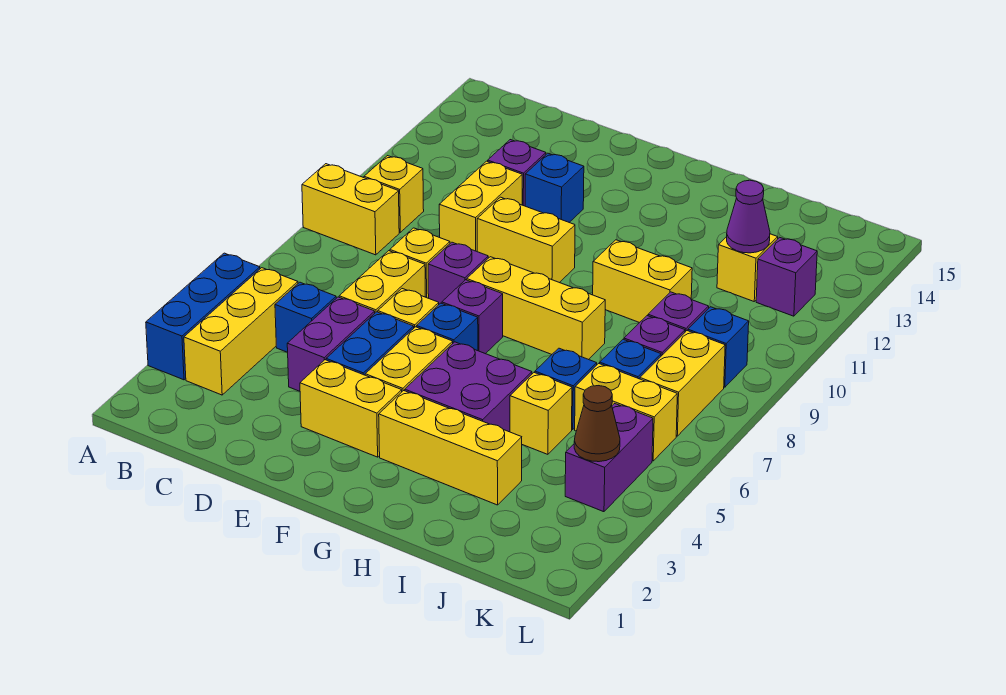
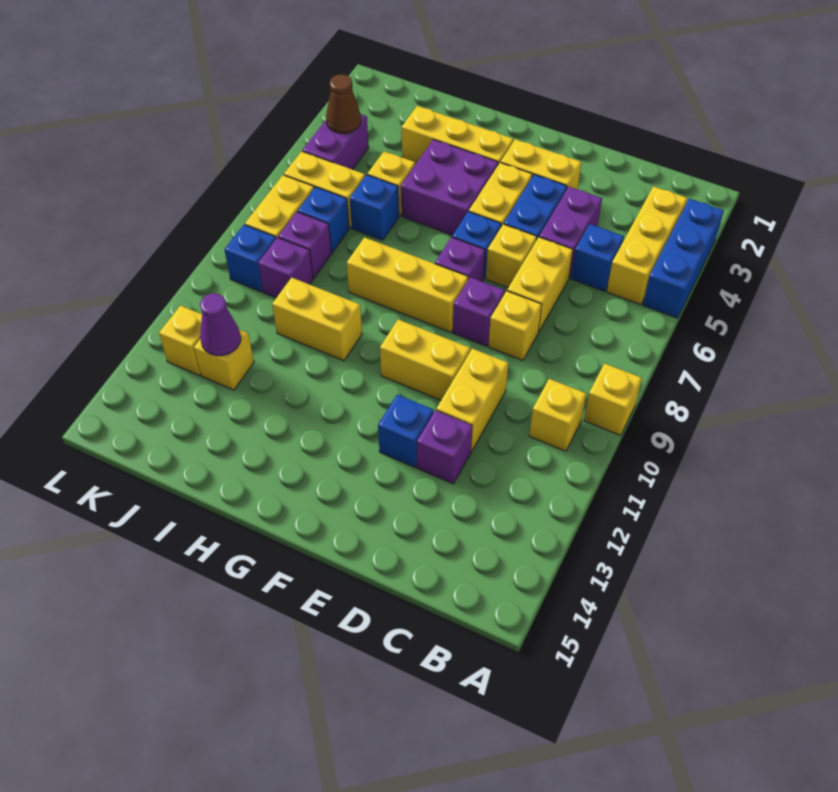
yellow 1x2 brick [302,164,399,255] -> yellow 1x1 brick [584,363,642,435]
purple 1x1 brick [756,237,817,316] -> yellow 1x1 brick [159,306,202,375]

